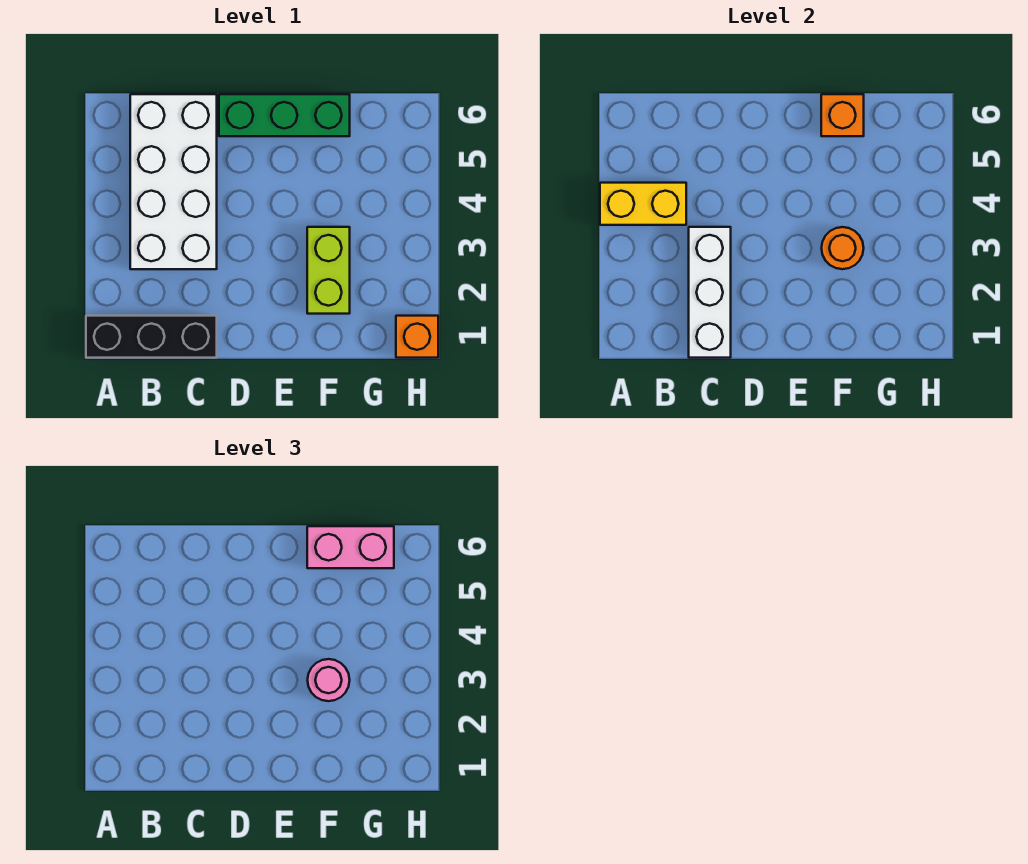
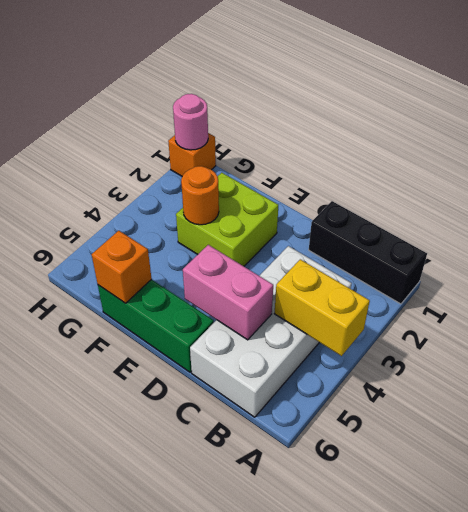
white 1x3 brick [689,227,731,358] -> none
lime 1x2 brick [307,227,350,314] -> lime 2x2 brick [176,173,278,266]
pink 1x1 round brick [308,659,350,701] -> pink 1x1 round brick moved to [173,94,208,150]
pink 1x2 brick [307,526,394,568] -> pink 1x2 brick moved to [183,245,273,340]

